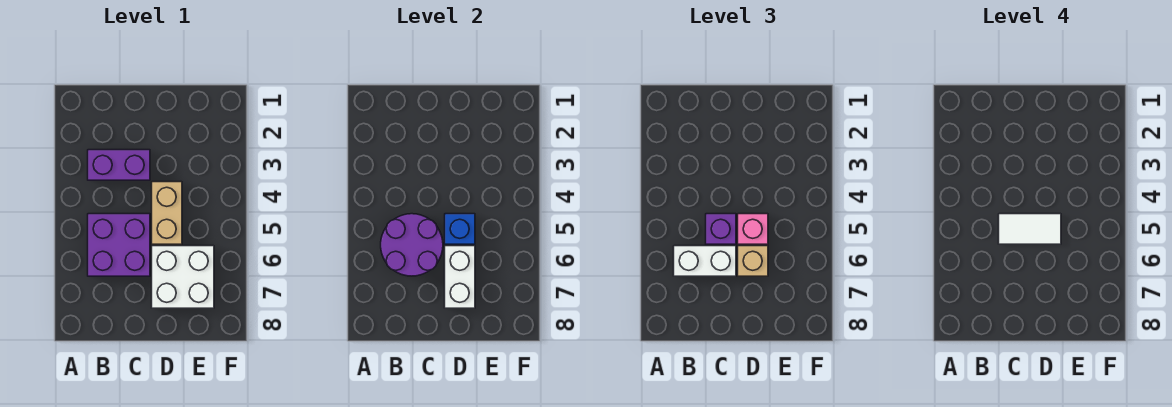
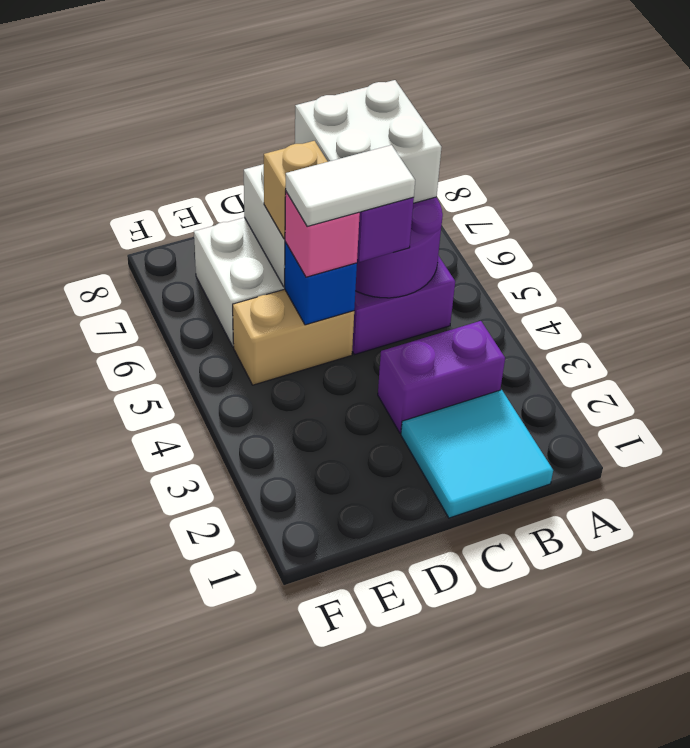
none -> cyan 2x2 tile [401,390,553,518]
white 1x2 brick [674,246,736,276] -> white 2x2 brick [295,80,442,203]
tan 1x2 brick [152,182,182,244] -> tan 1x2 brick turned to [233,289,354,385]

